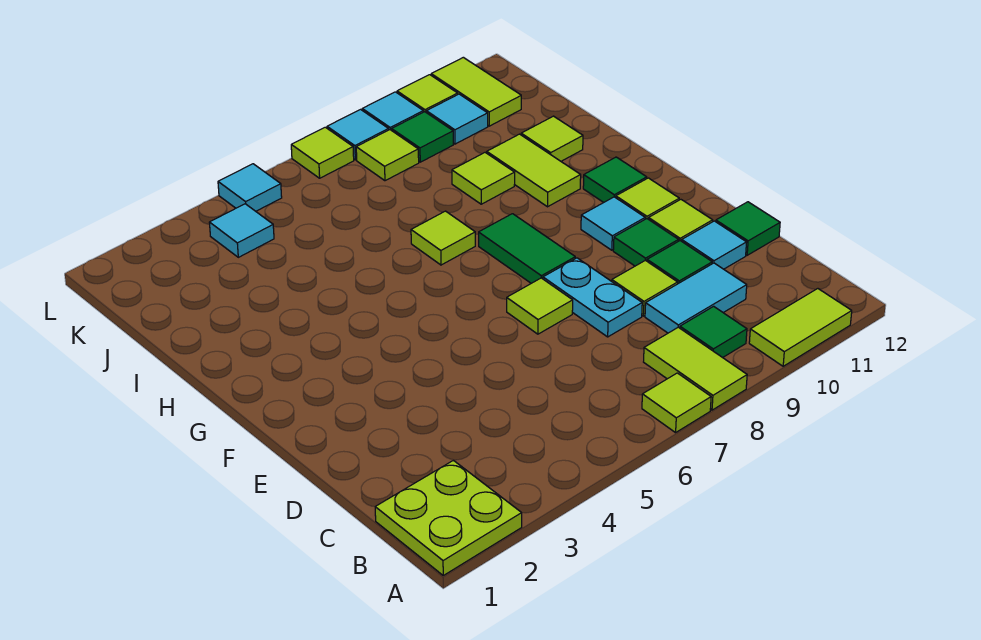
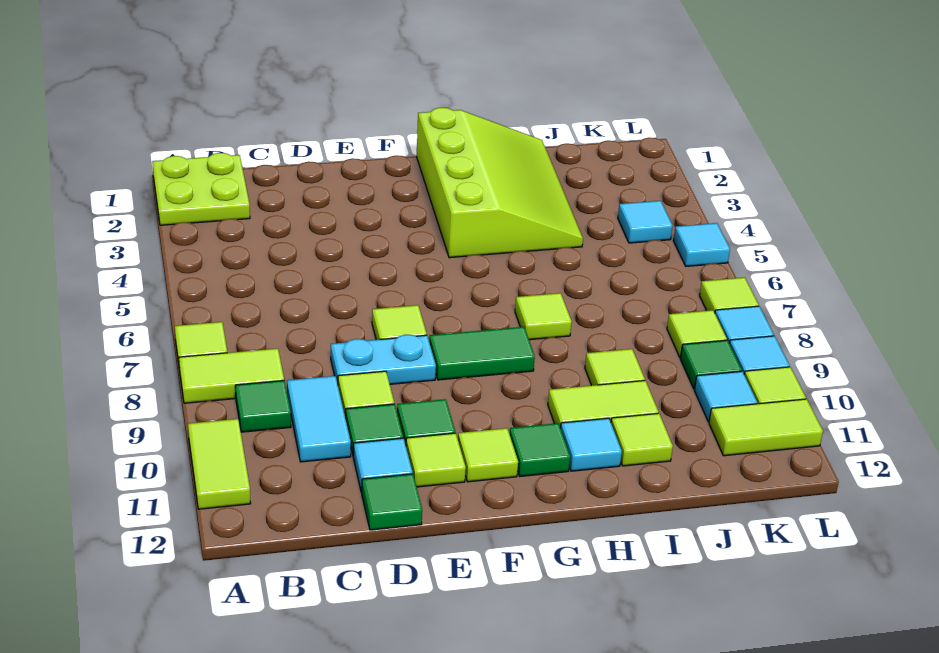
cyan 1x1 tile [581,197,645,250] -> cyan 1x1 tile moved to [560,418,622,471]
none -> lime 3x4 slope [417,108,583,258]

